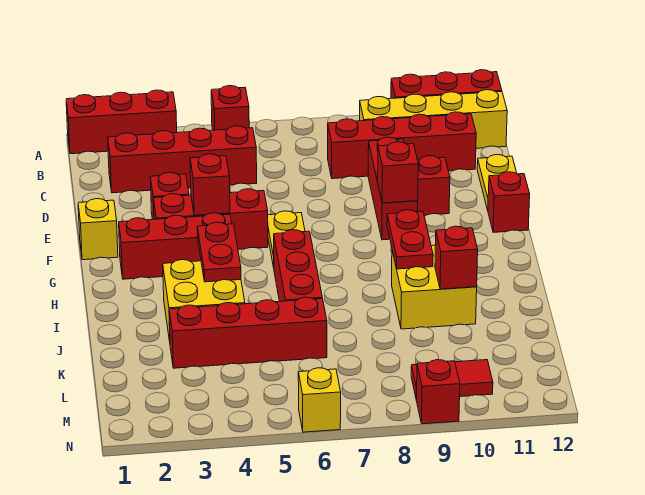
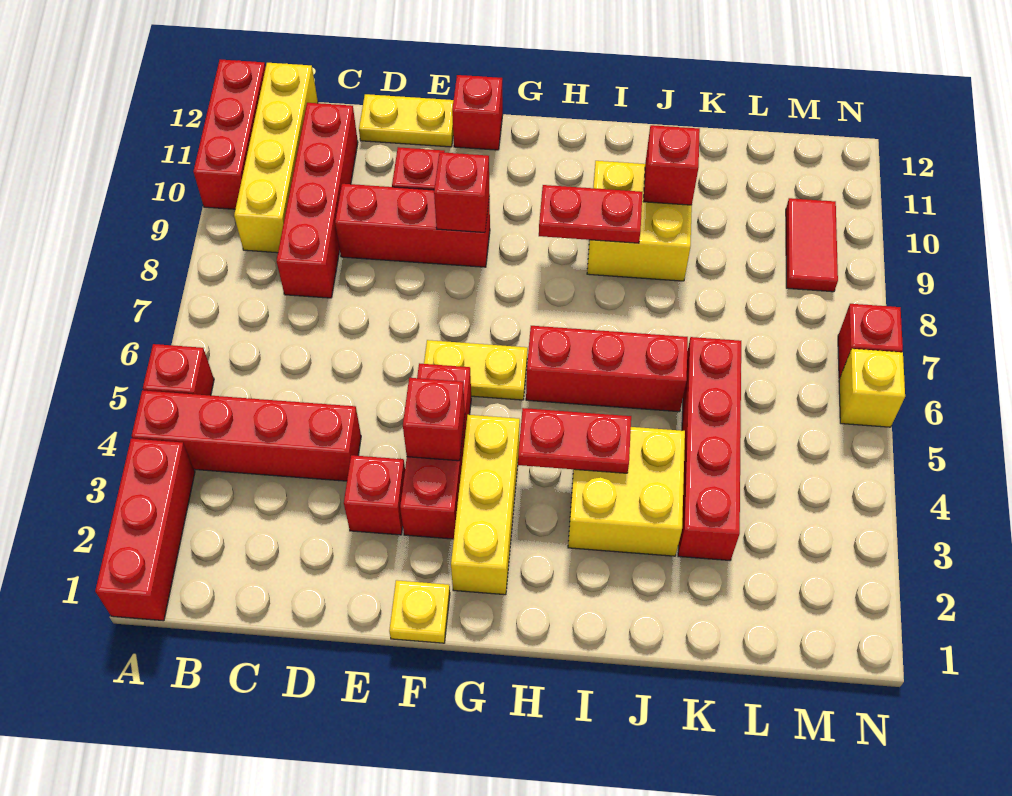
red 1x4 brick [108,126,257,193] -> red 1x4 brick turned to [132,390,361,481]
yellow 1x1 brick [78,199,118,260] -> yellow 1x1 plate [389,580,450,643]
red 1x3 brick [119,213,232,279] -> yellow 1x3 brick [451,415,520,595]
red 1x1 brick [416,360,460,424] -> red 1x1 brick moved to [838,304,903,378]

